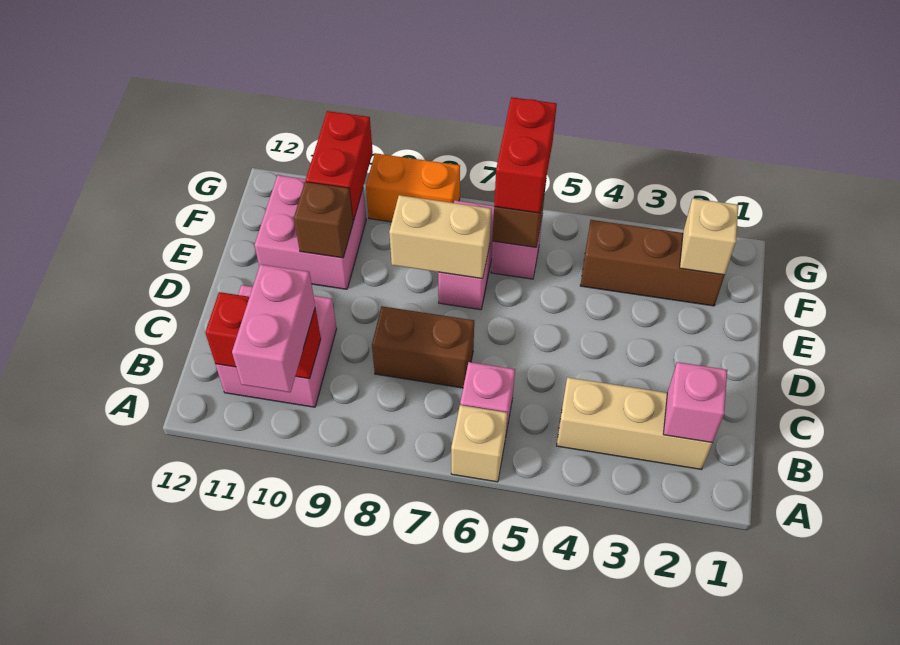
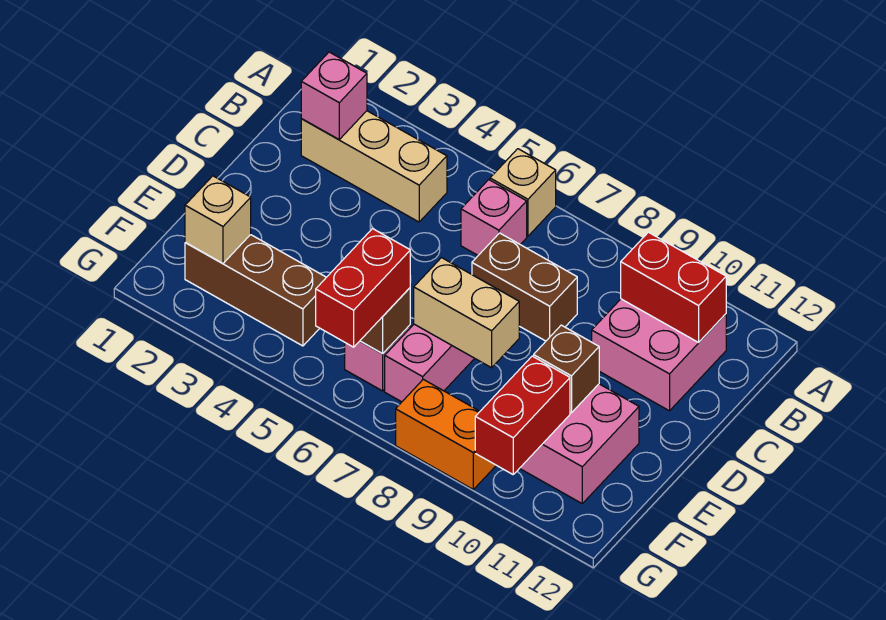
pink 1x2 brick [232,264,315,392] -> none

